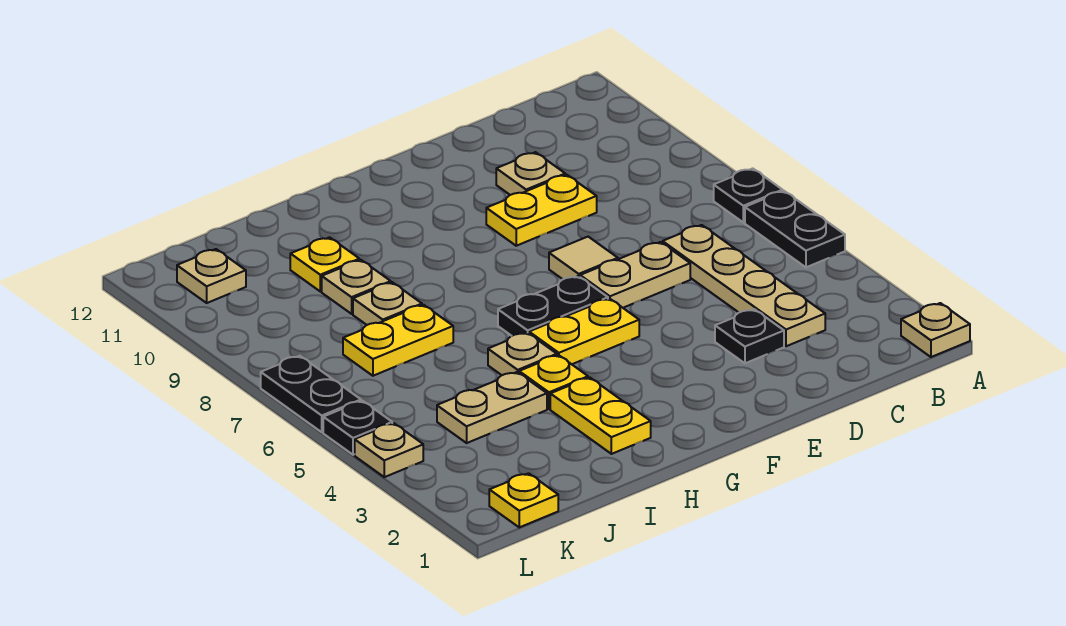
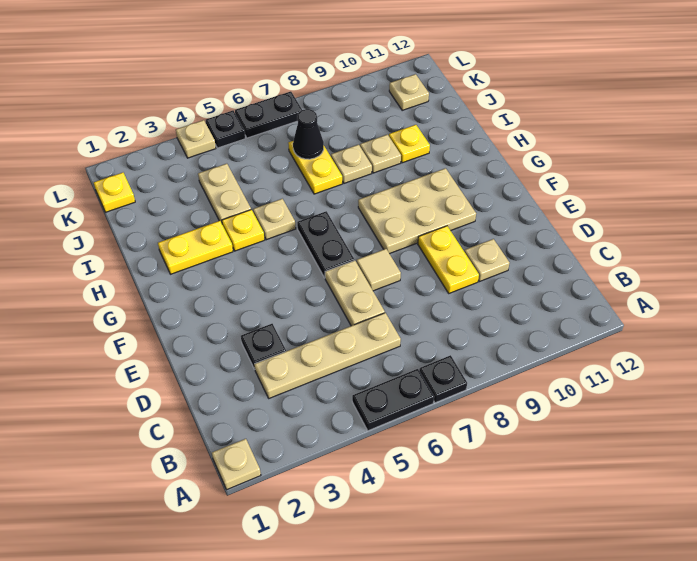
yellow 1x2 plate [529,298,639,364] -> none
none -> tan 2x3 plate [358,168,476,254]
none -> black 1x1 cone [293,109,324,159]

